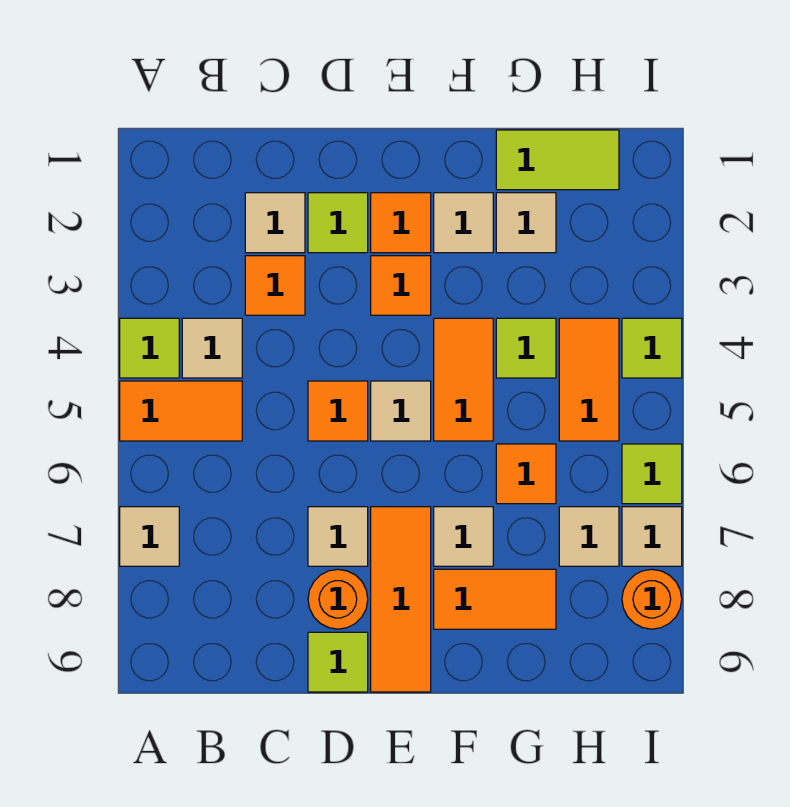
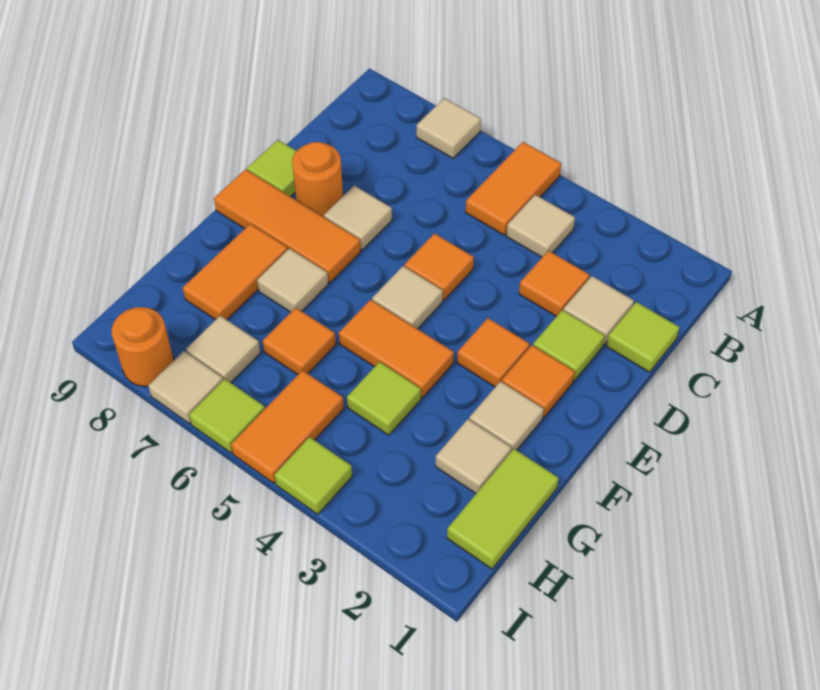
lime 1x1 tile [120,318,179,378] -> lime 1x1 tile moved to [606,302,680,372]
orange 1x2 tile [559,318,619,441] -> orange 1x2 tile turned to [231,370,344,483]

